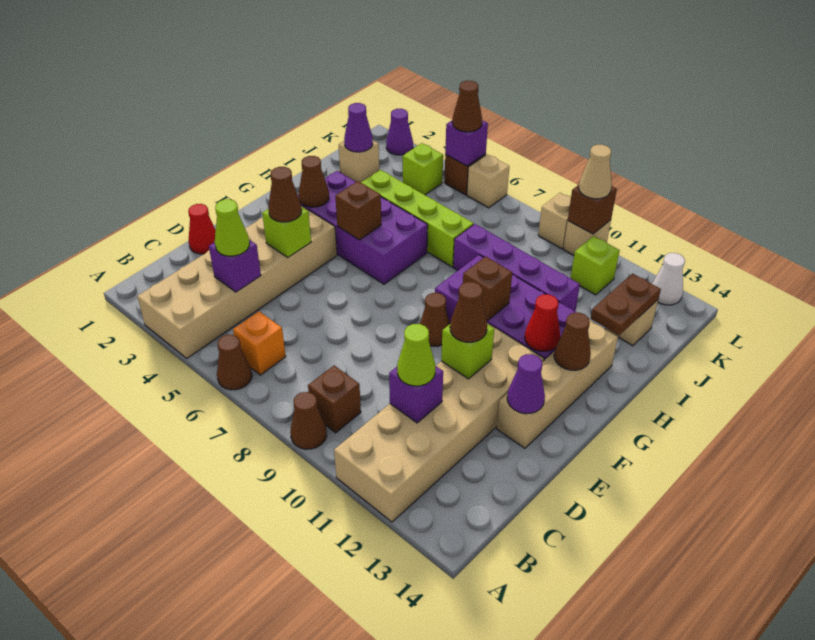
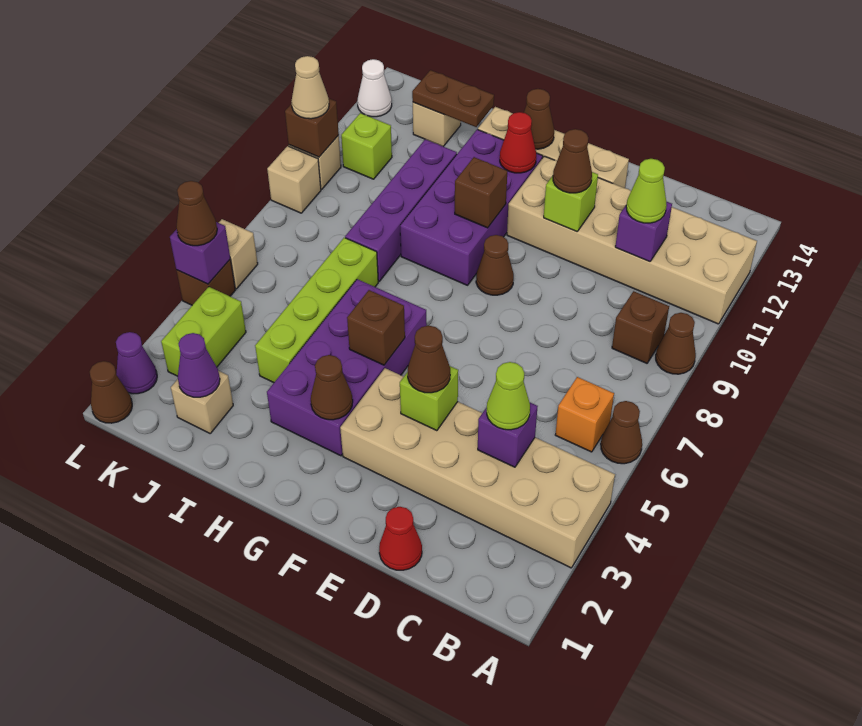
purple 1x1 cone [507,354,545,414] -> none
lime 1x1 brick [403,143,443,195] -> lime 1x2 brick [161,287,246,376]
none -> brown 1x1 cone [90,361,132,423]

